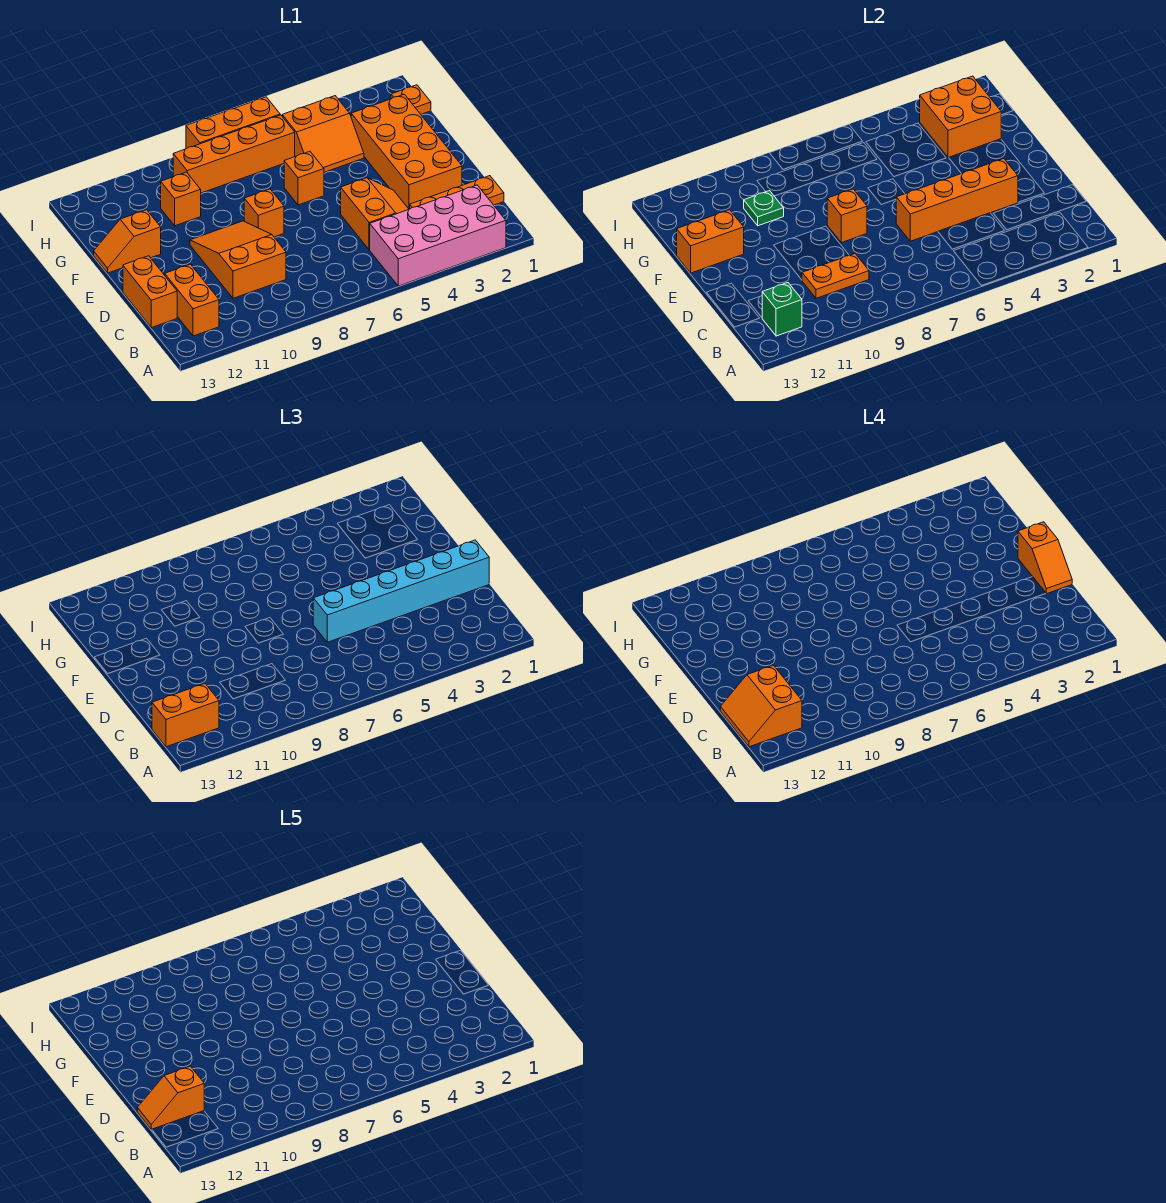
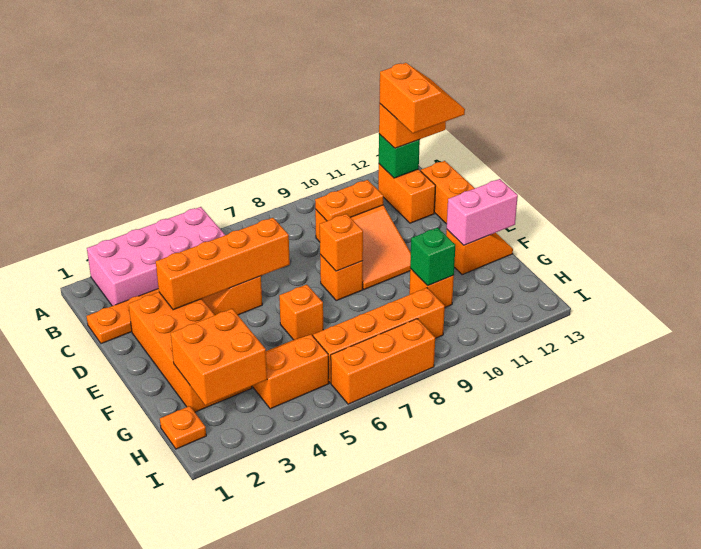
orange 1x2 slope [137,1066,204,1130] -> none
cyan 1x6 brick [313,540,489,642] -> none
orange 1x2 slope [1018,522,1072,594] -> none
orange 1x2 brick [677,210,744,273] -> pink 1x2 brick [447,179,518,245]
green 1x1 plate [744,191,784,226] -> green 1x1 brick [410,228,455,286]

